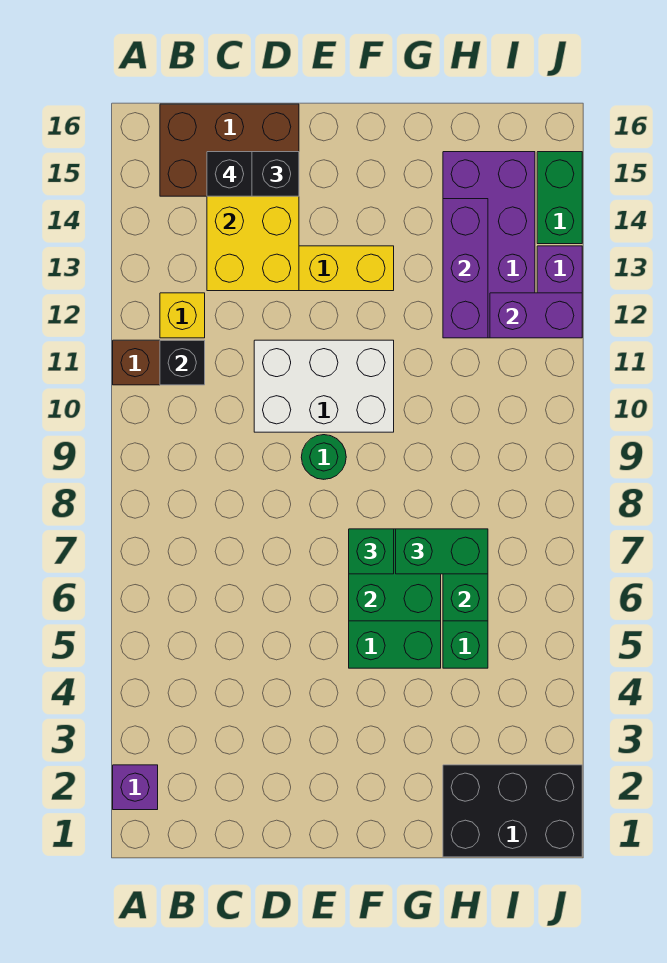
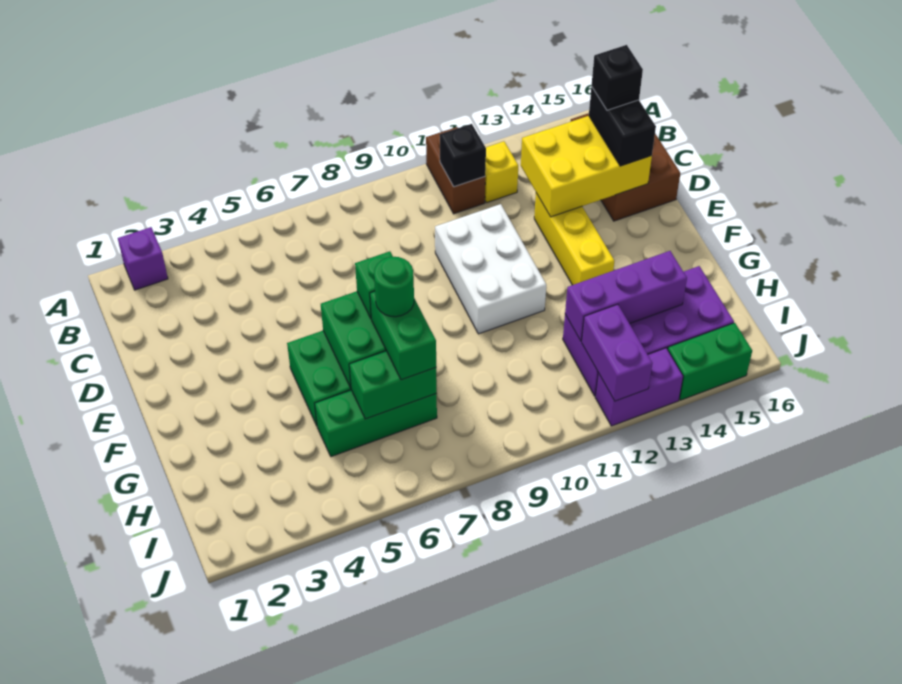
green 1x1 round brick [301,435,346,479] -> green 1x1 round brick moved to [374,257,414,317]
black 2x3 brick [443,765,582,857] -> none

